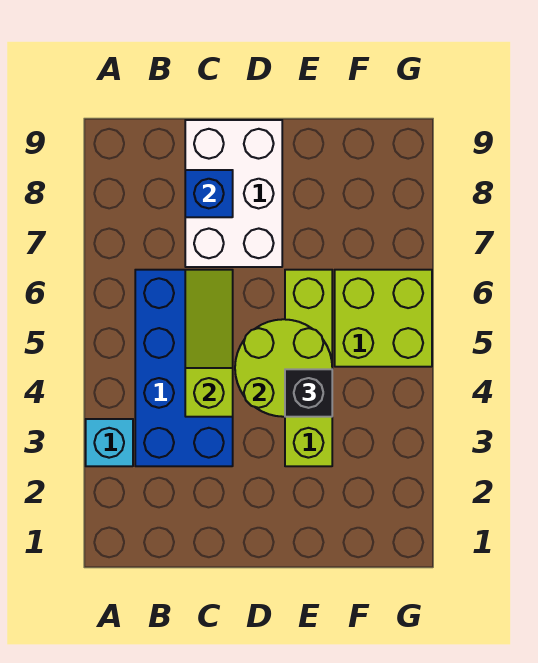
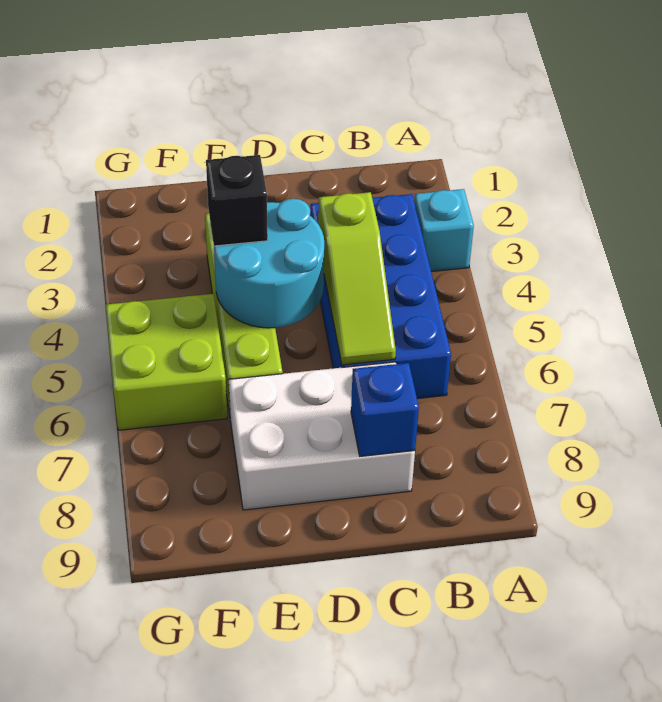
white 2x3 brick [185,120,282,267] -> white 2x3 brick turned to [229,362,415,510]
lime 2x2 round brick [235,319,332,417] -> cyan 2x2 round brick [214,199,324,328]

